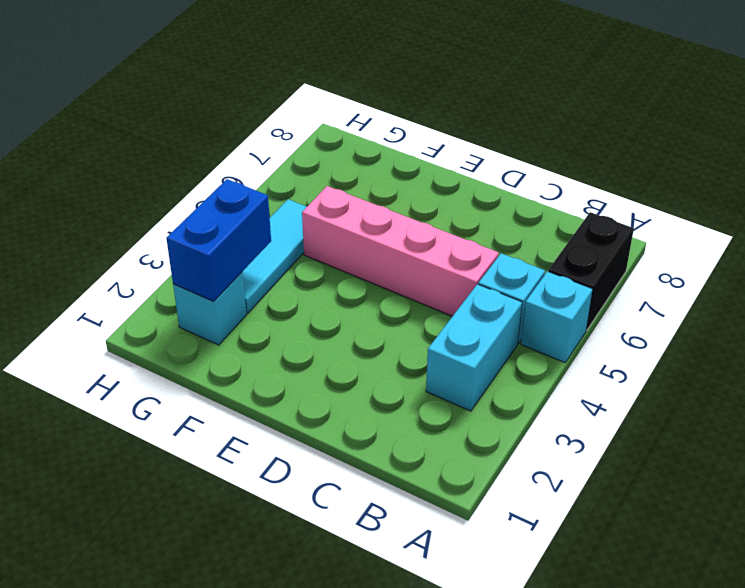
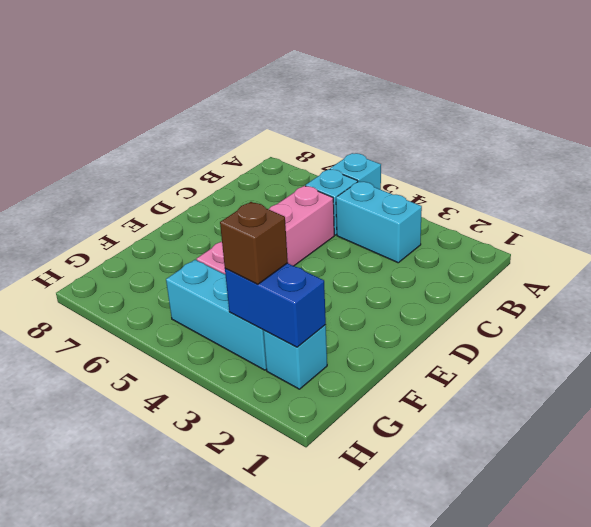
black 1x2 brick [548,212,634,330] -> none
cyan 1x3 tile [242,199,307,313] -> cyan 1x3 brick [166,260,266,370]
none -> brown 1x1 brick [220,202,288,285]

